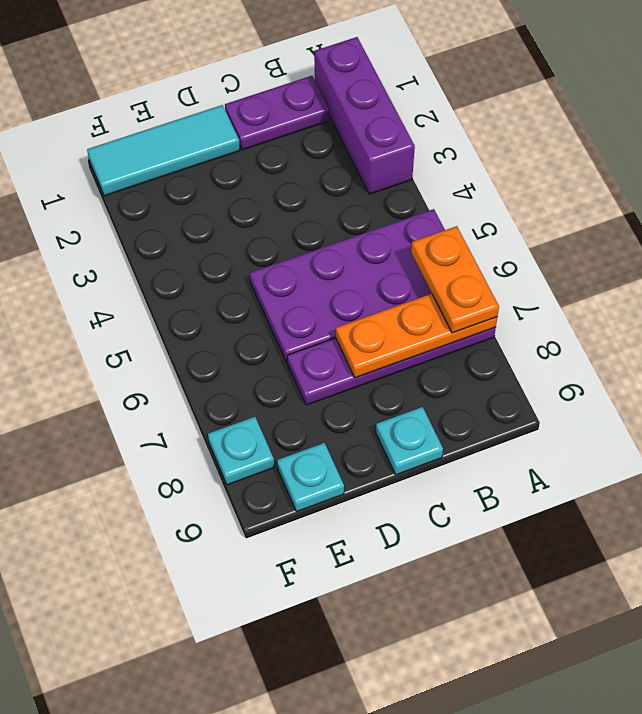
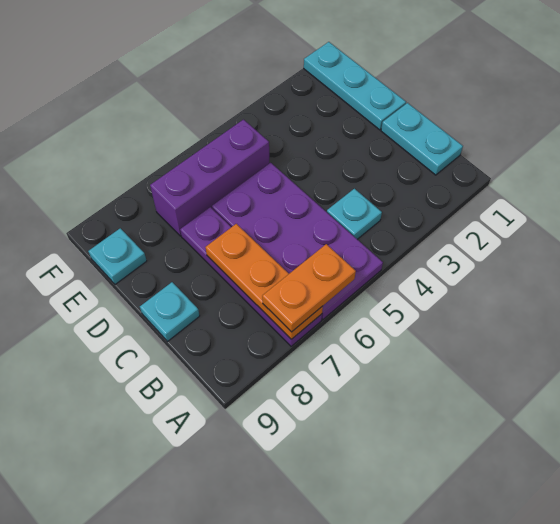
purple 1x3 brick [314,37,415,194] -> purple 1x3 brick moved to [150,120,269,236]
purple 1x2 plate [225,76,330,150] -> cyan 1x2 plate [381,103,463,175]
cyan 1x3 tile [87,105,240,196] -> cyan 1x3 plate [304,42,406,130]
cyan 1x1 plate [208,417,274,485] -> cyan 1x1 plate moved to [327,189,382,239]

